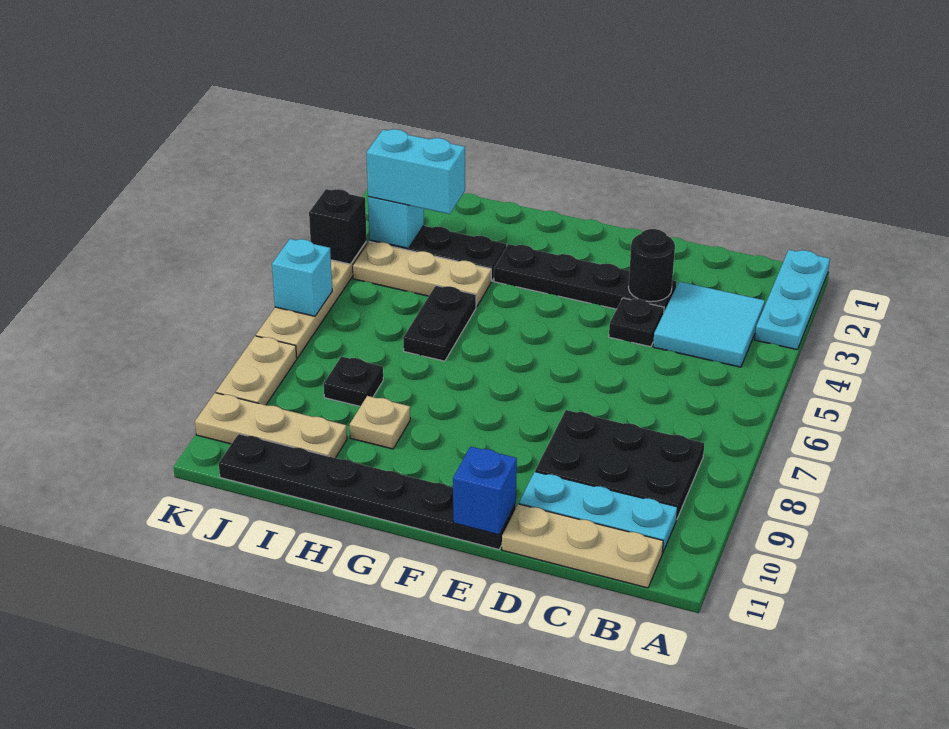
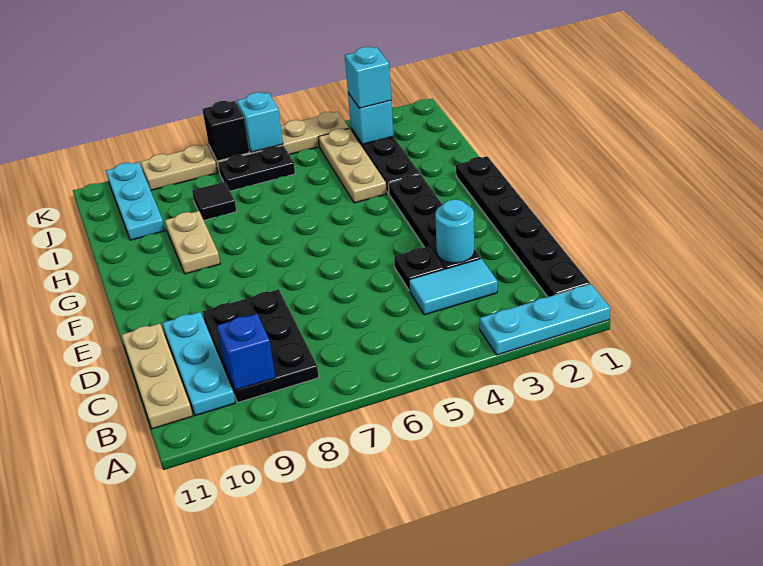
cyan 2x2 tile [653,282,765,367] -> cyan 1x2 tile [409,259,498,315]
black 1x1 round brick [628,229,675,302] -> cyan 1x1 round brick [435,199,474,263]
black 1x6 plate [219,434,516,549] -> black 1x6 plate moved to [456,156,590,297]
blue 1x1 brick [453,447,517,535] -> blue 1x1 brick moved to [217,314,275,390]
black 1x2 plate [403,286,476,361] -> black 1x2 plate moved to [218,146,295,191]
tan 1x1 plate [350,396,410,449] -> tan 1x2 plate [165,211,220,274]
cyan 1x2 brick [367,129,465,214] -> cyan 1x1 brick [345,47,391,108]
black 1x1 plate [324,356,383,406] -> black 1x1 tile [192,182,237,220]
tan 1x3 plate [195,393,347,458] -> cyan 1x3 plate [106,162,165,240]
black 1x1 brick [309,189,367,264] -> black 1x1 brick moved to [202,101,249,161]

